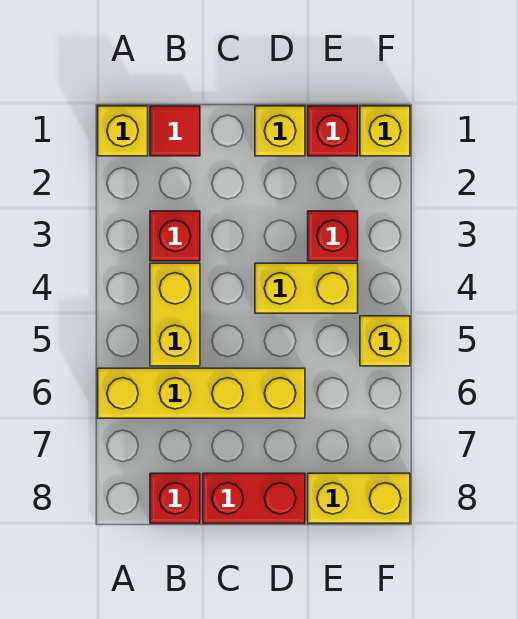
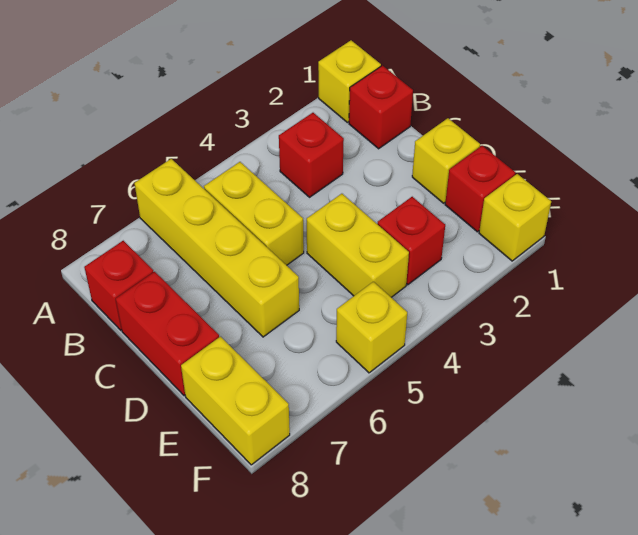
red 1x1 tile [150,106,200,156] -> red 1x1 brick [349,66,413,149]
yellow 1x2 brick [150,263,200,366] -> yellow 1x2 brick turned to [204,162,304,265]

